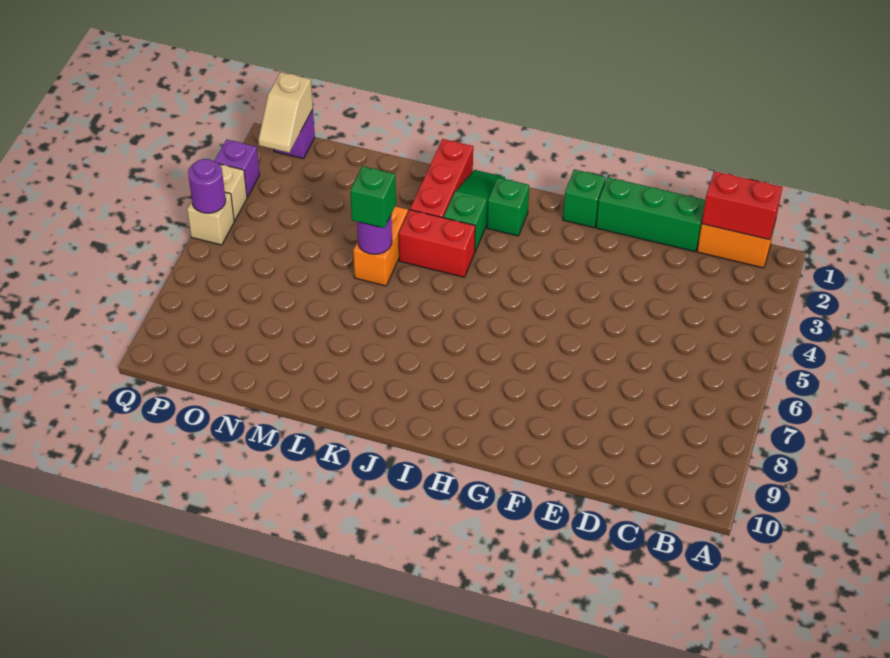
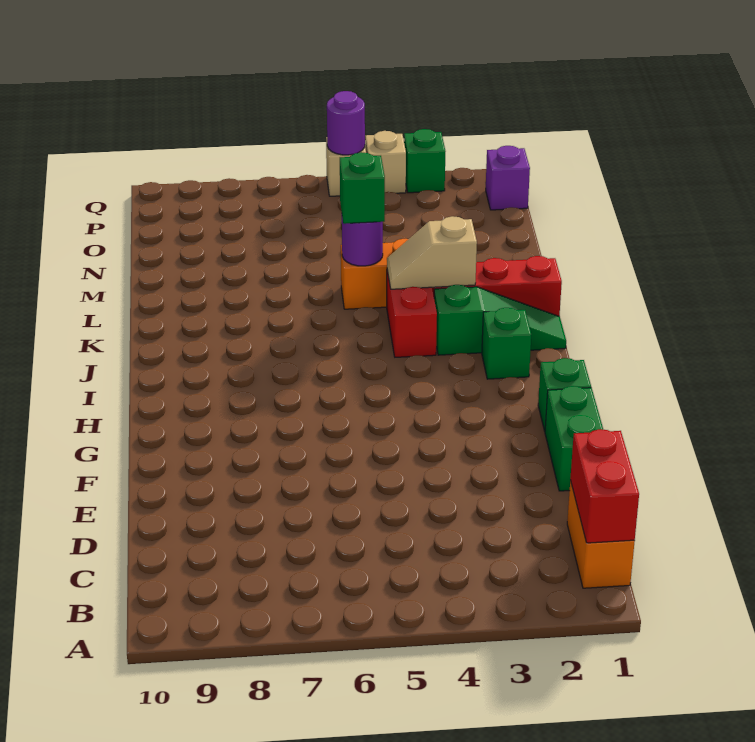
green 1x3 brick [596,177,705,252] -> green 1x2 brick [545,386,603,491]
tan 1x2 slope [258,72,313,153] -> tan 1x2 slope moved to [387,216,477,289]
purple 1x1 brick [215,140,260,197] -> green 1x1 brick [404,129,446,193]

